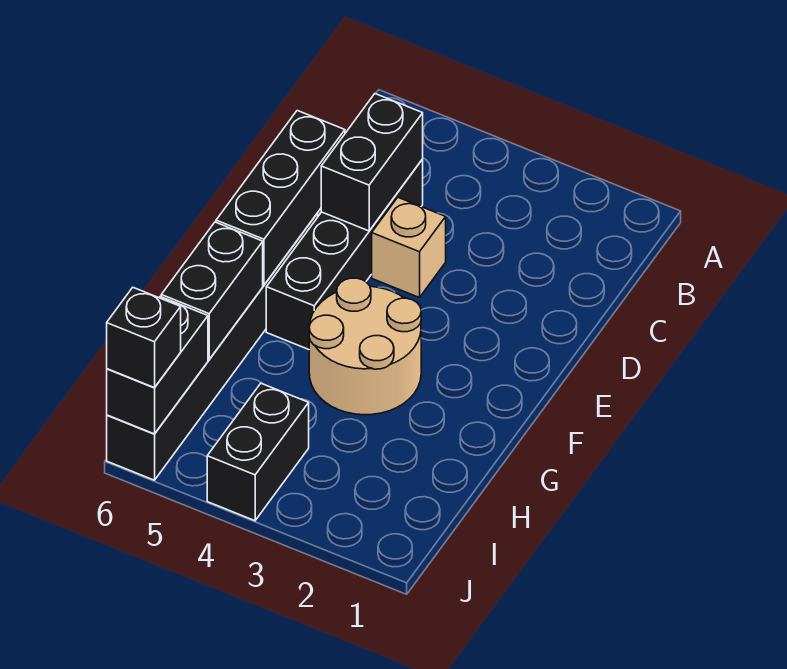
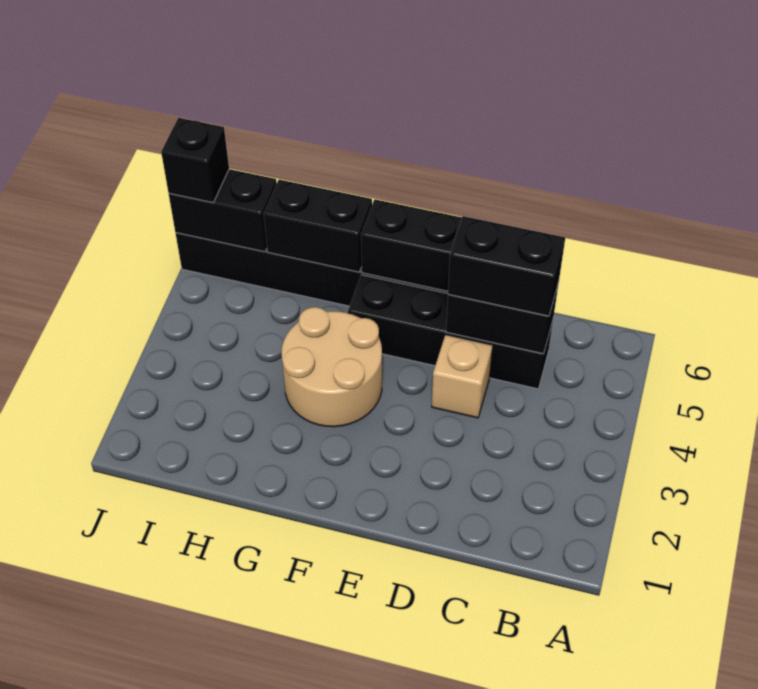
black 1x2 brick [207,383,309,521] -> black 1x2 brick moved to [448,216,565,316]

